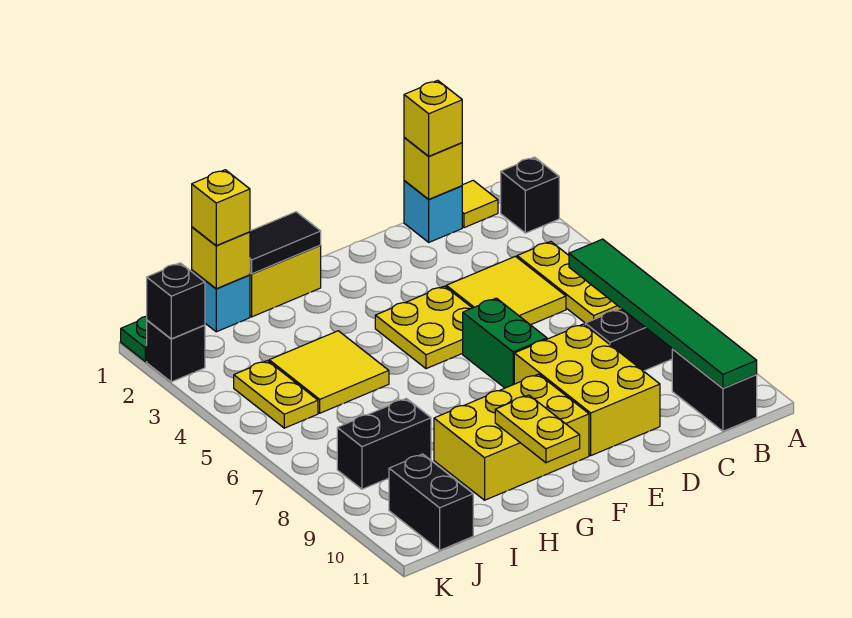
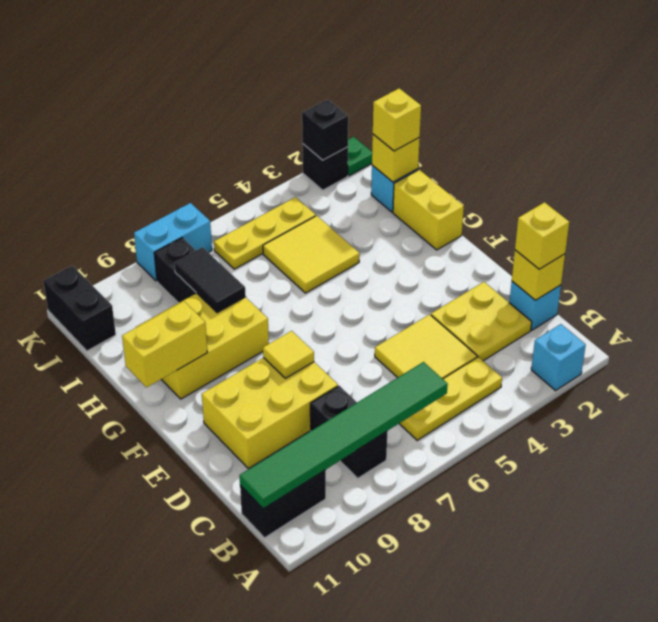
black 1x1 brick [501,157,559,233] -> cyan 1x1 brick [531,324,586,390]
yellow 1x1 tile [462,180,498,228] -> yellow 1x1 tile moved to [263,331,314,378]
yellow 2x2 plate [375,286,472,369] -> yellow 2x2 plate moved to [431,282,532,361]
green 1x2 brick [463,298,547,388] -> none
yellow 2x3 brick [434,374,589,500] -> yellow 2x3 brick turned to [136,293,269,399]
black 1x2 tile [250,212,321,274] -> black 1x2 tile moved to [174,247,246,313]
yellow 1x2 plate [495,395,580,463] -> yellow 1x2 brick [122,301,208,387]
yellow 1x2 plate [234,361,318,428] -> yellow 1x3 plate [214,197,316,269]
black 1x2 brick [389,454,473,550] -> black 1x2 brick turned to [43,265,116,351]
none -> cyan 1x2 brick [134,203,212,281]

